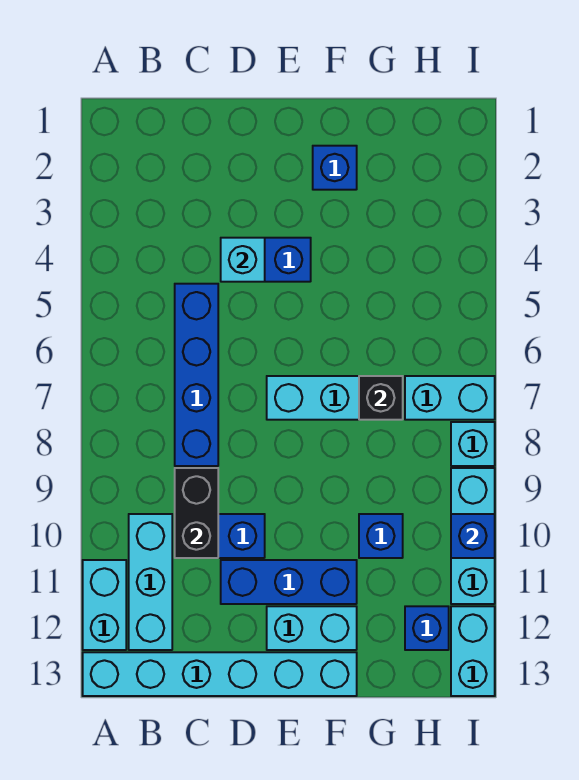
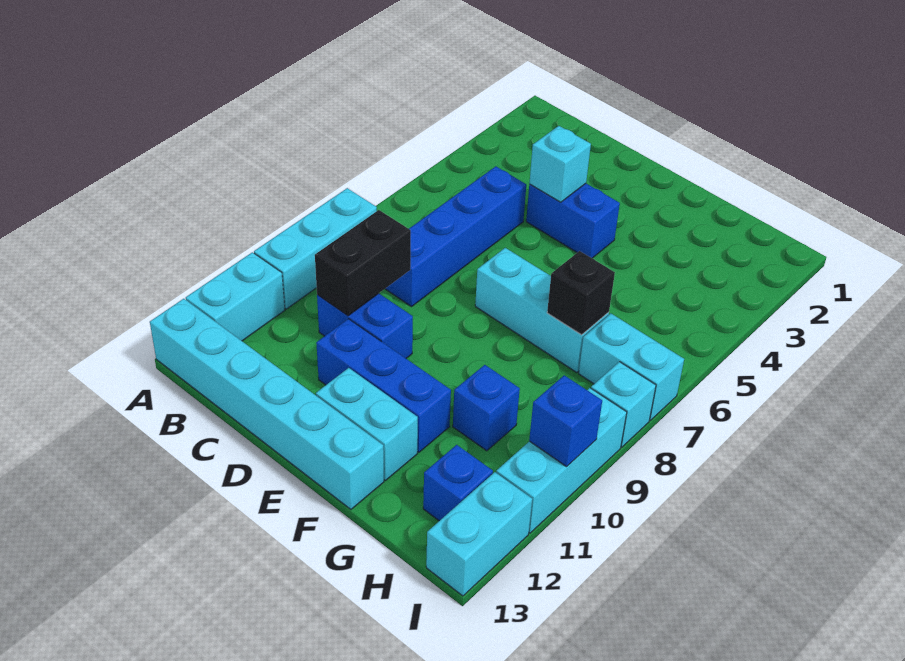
cyan 1x3 brick [129,514,172,650] -> cyan 1x3 brick moved to [254,188,377,309]
blue 1x1 brick [313,146,357,190] -> none

